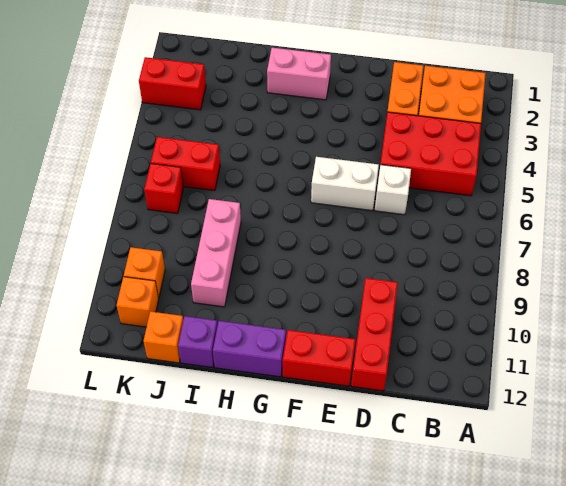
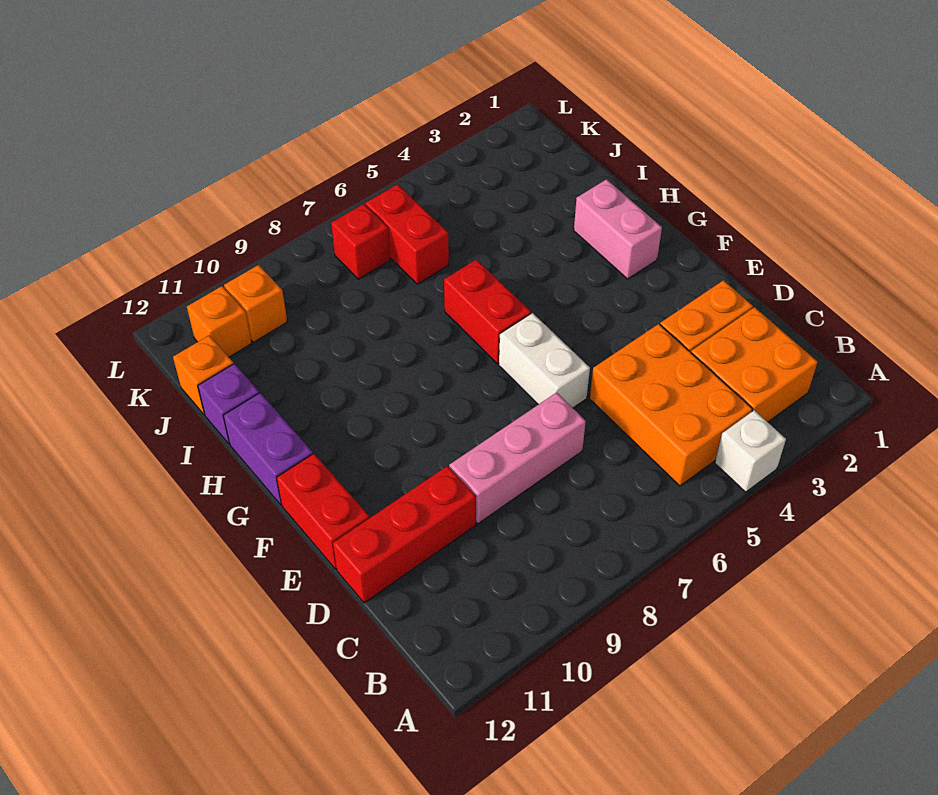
red 2x3 brick [381,112,481,196] -> orange 2x3 brick [590,324,752,486]
white 1x1 brick [375,165,411,215] -> white 1x1 brick moved to [715,410,786,492]
pink 1x3 brick [191,199,241,307] -> pink 1x3 brick moved to [449,392,586,524]
red 1x2 brick [139,57,206,110] -> red 1x2 brick moved to [444,259,531,364]

